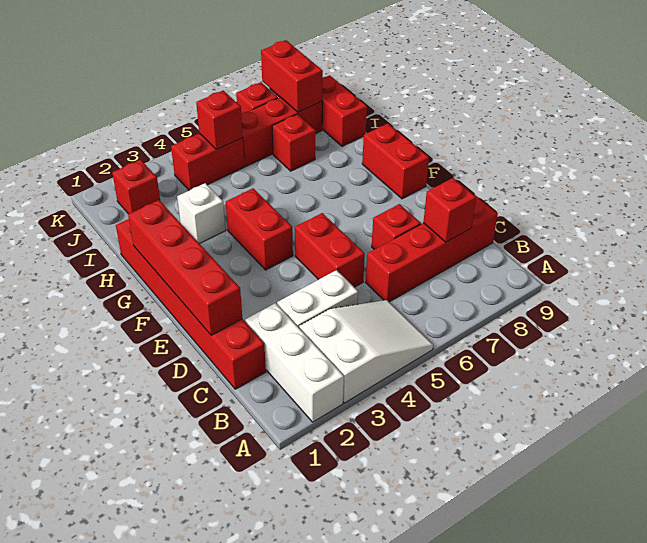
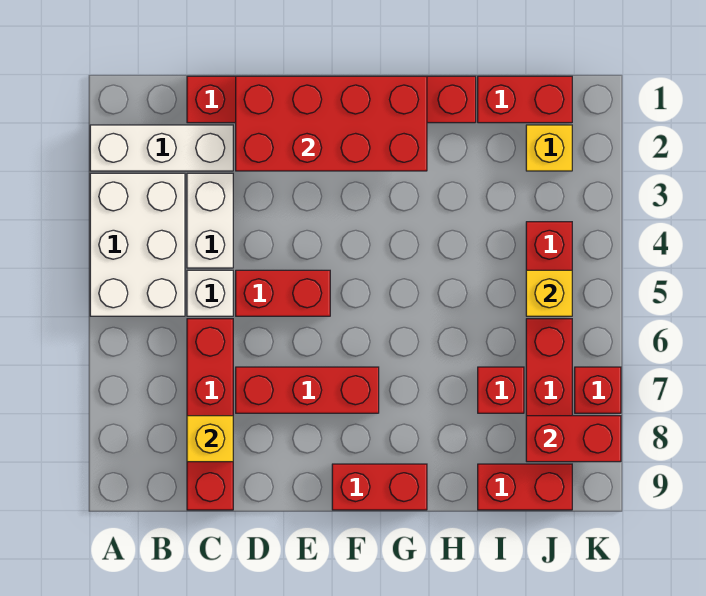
white 2x3 slope [299,300,433,403] -> white 2x3 brick [90,173,185,316]
red 1x1 brick [423,178,476,242] -> yellow 1x1 brick [187,416,233,462]
red 1x4 brick [128,200,242,335] -> red 2x4 brick [236,76,427,171]
red 1x1 brick [372,204,421,249] -> red 1x3 brick [236,367,379,413]
red 1x2 brick [226,188,293,270] -> red 1x2 brick moved to [478,76,572,123]
white 1x1 brick [177,183,226,244] -> white 1x1 brick moved to [187,270,233,316]
red 1x1 brick [112,160,160,214] -> yellow 1x1 brick [526,125,572,171]
red 1x1 brick [196,90,243,149] -> yellow 1x1 brick [526,270,572,316]

